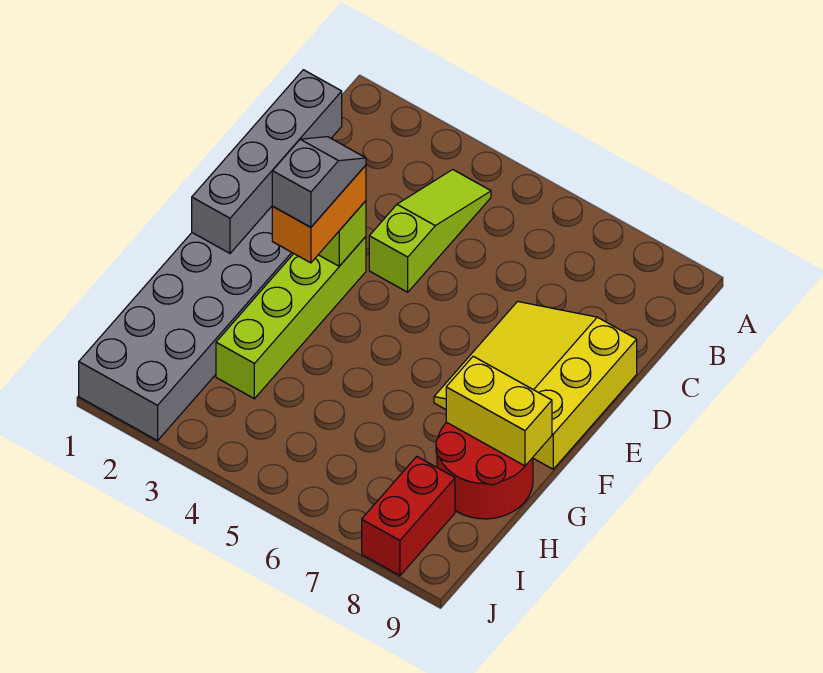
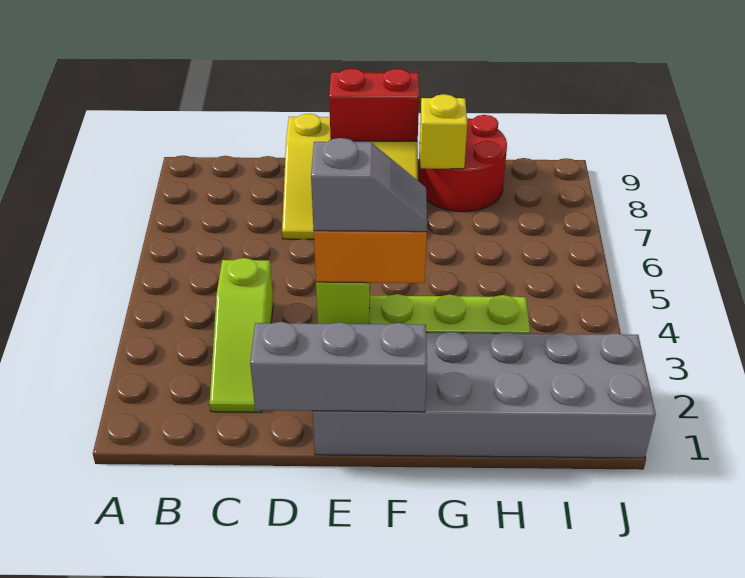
lime 1x3 slope [369,170,491,292] -> lime 1x3 slope turned to [210,258,273,412]
grey 1x4 brick [192,70,342,253] -> grey 1x3 brick [250,322,427,412]
grey 1x2 slope [272,137,366,227] -> grey 1x2 slope turned to [311,138,427,232]
yellow 1x2 brick [446,356,552,466] -> yellow 1x1 brick [420,94,467,169]
red 1x2 brick [362,457,455,576] -> red 1x2 brick moved to [329,68,419,141]

